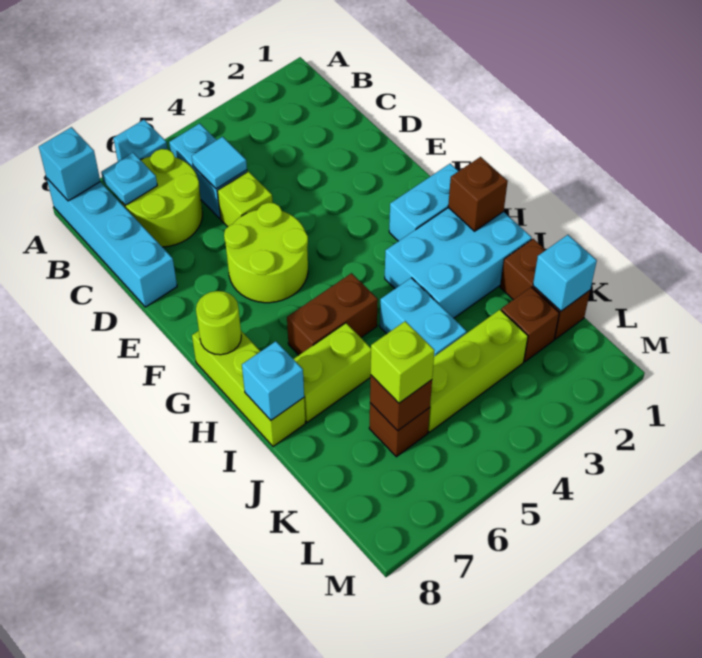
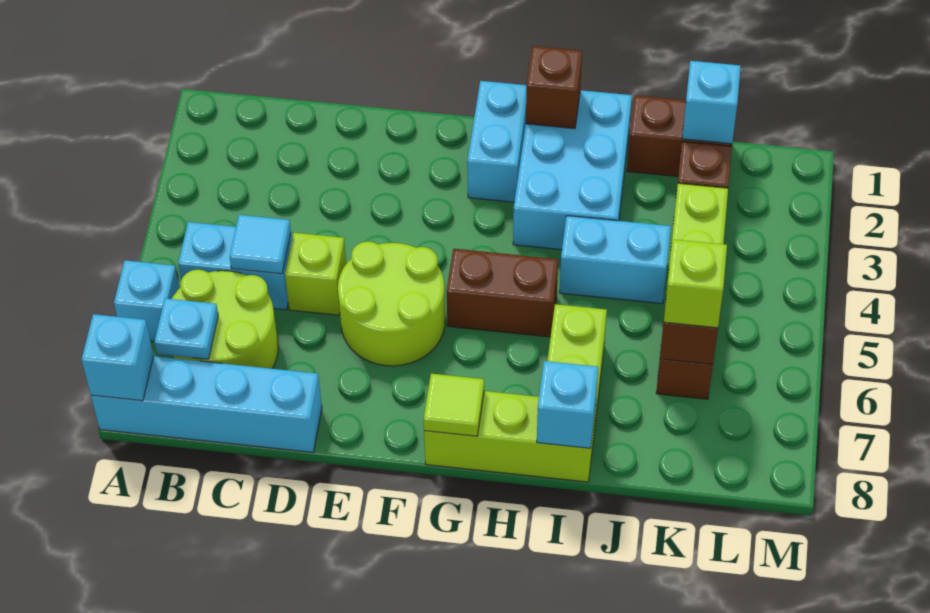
lime 1x1 round brick [196,291,241,355] -> lime 1x1 tile [423,374,484,436]
brown 1x2 brick [287,273,378,355] -> brown 1x2 brick turned to [446,249,558,337]

